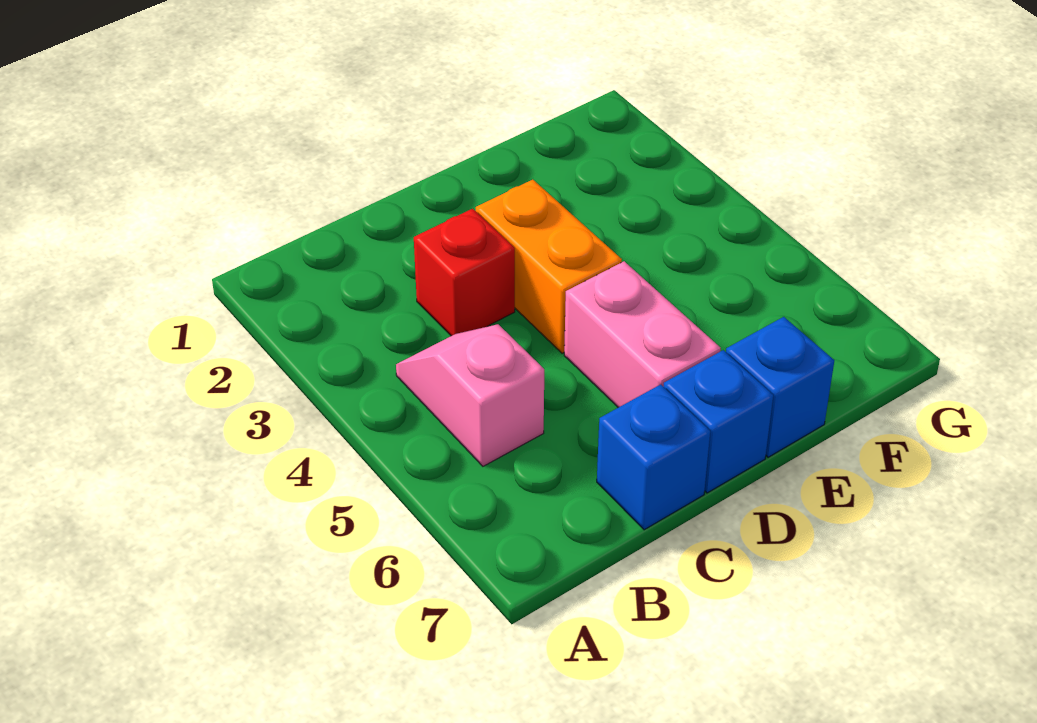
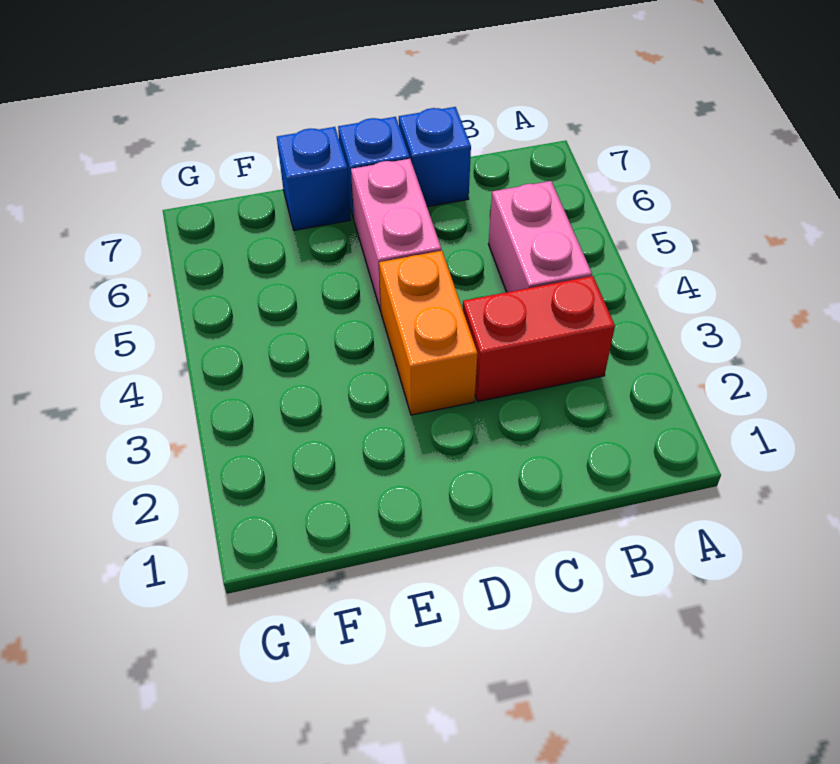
pink 1x2 slope [396,324,544,466] -> pink 1x2 brick [489,181,592,292]
red 1x1 brick [414,209,515,336] -> red 1x2 brick [463,276,615,402]

